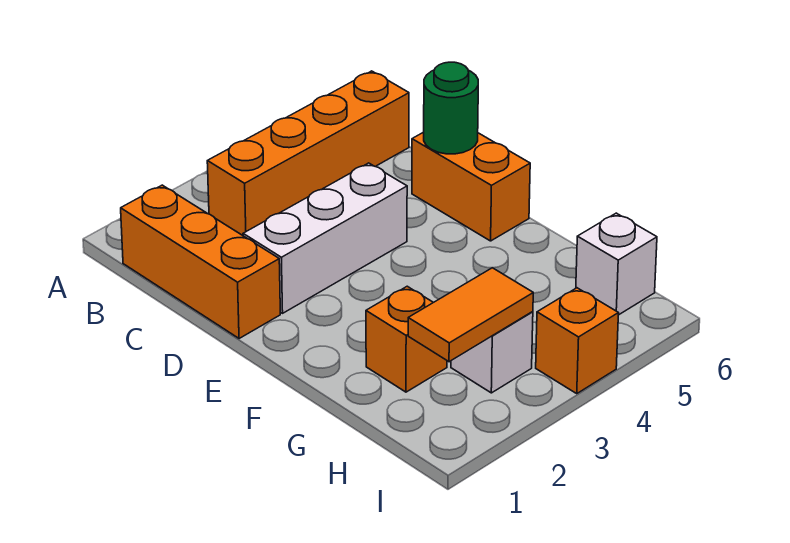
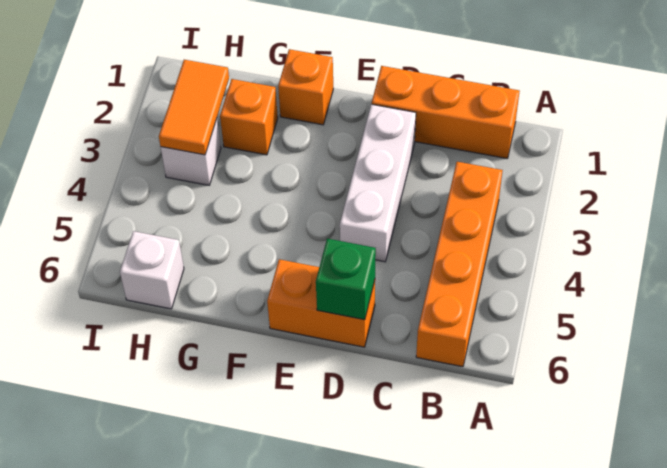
green 1x1 round brick [424,62,478,154] -> green 1x1 brick [316,239,376,320]
orange 1x1 brick [536,288,619,393] -> orange 1x1 brick moved to [278,49,333,125]

